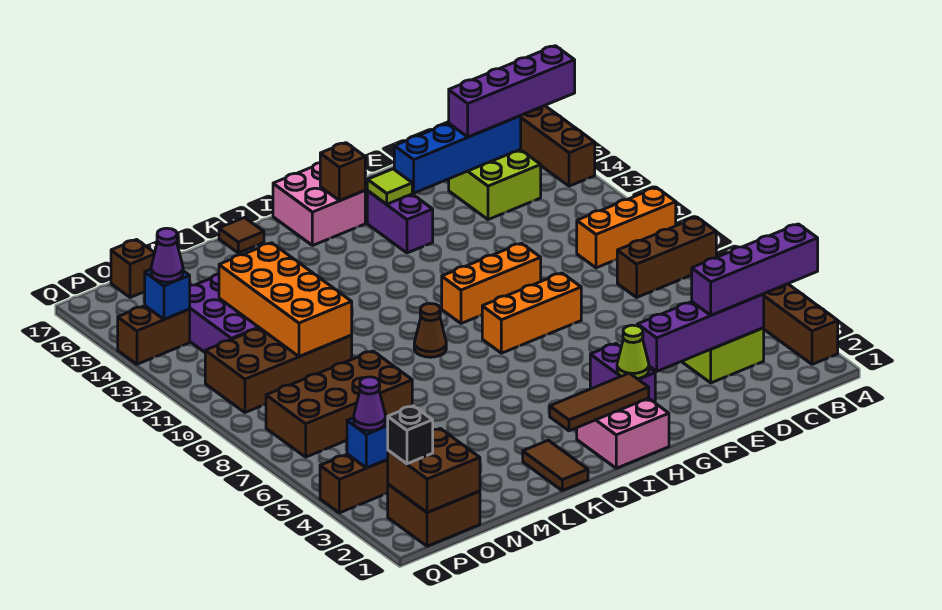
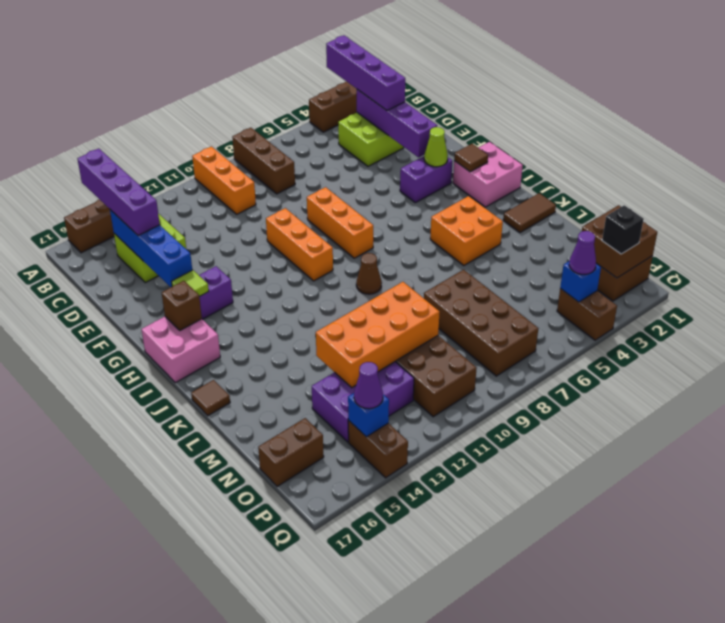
brown 1x3 tile [550,373,649,431] -> brown 1x1 tile [454,144,488,172]
none -> orange 2x2 brick [430,196,503,266]
brown 1x1 brick [111,240,155,298] -> brown 1x2 brick [258,418,324,486]

